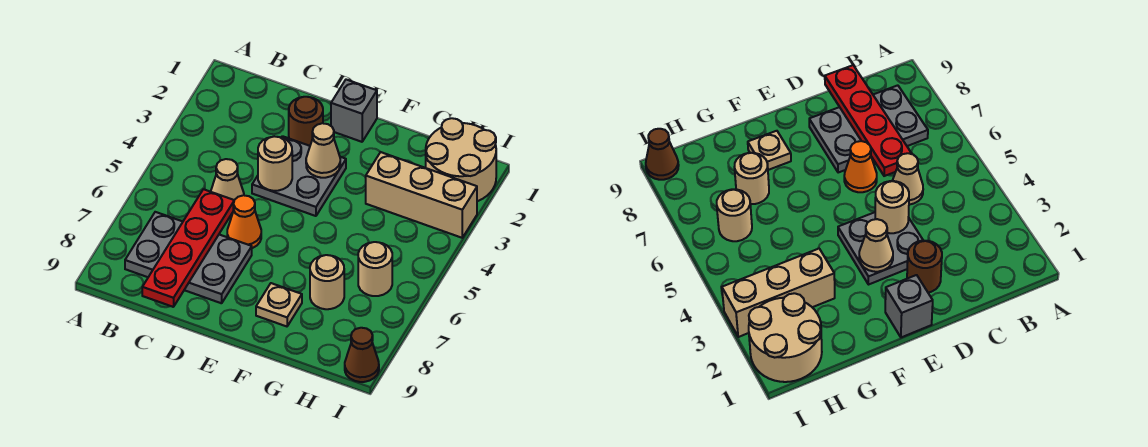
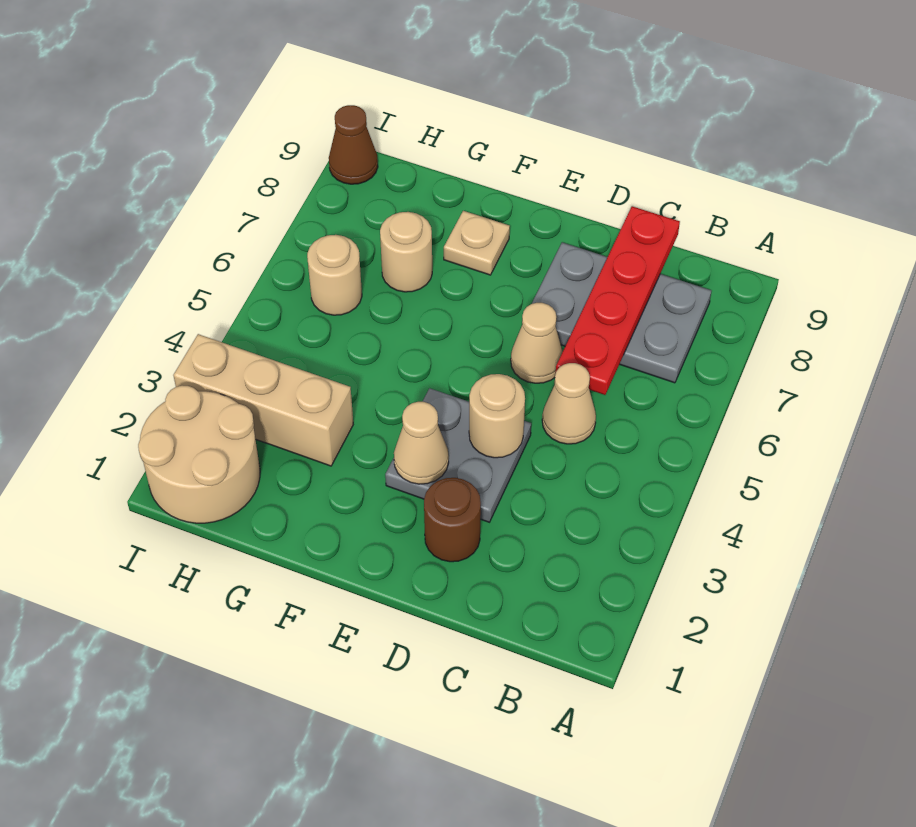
orange 1x1 cone [227,195,261,248] -> tan 1x1 cone [511,302,563,383]
grey 1x1 brick [331,80,377,142] -> none

